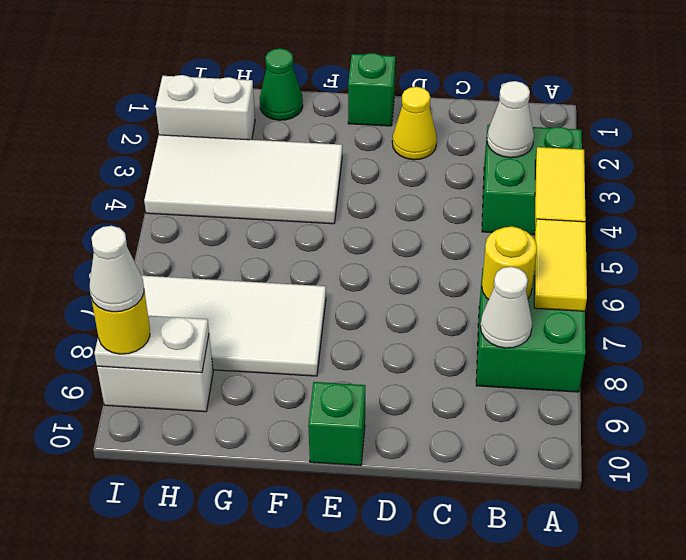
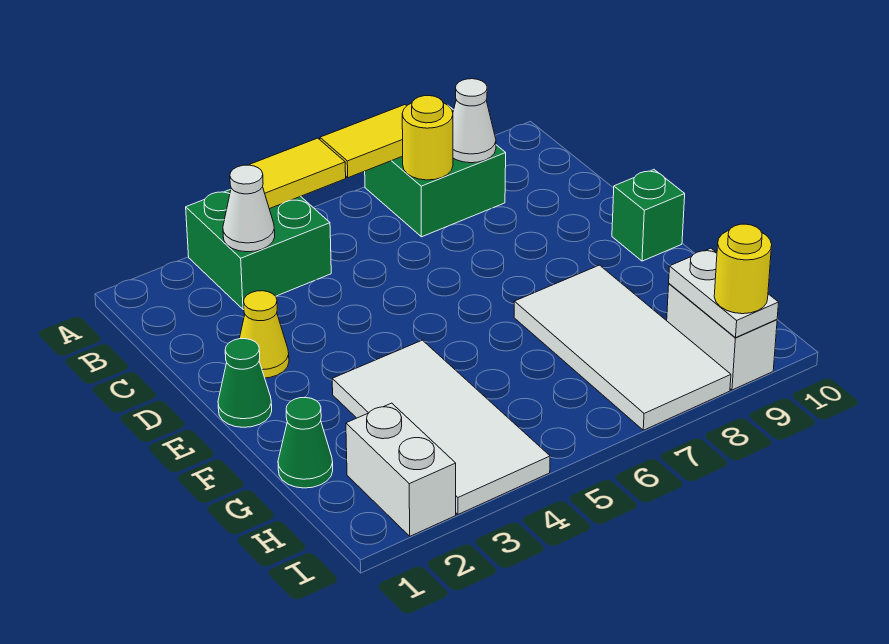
green 1x1 brick [348,53,395,126] -> green 1x1 cone [218,339,272,427]
white 1x1 cone [90,226,144,312] -> none

